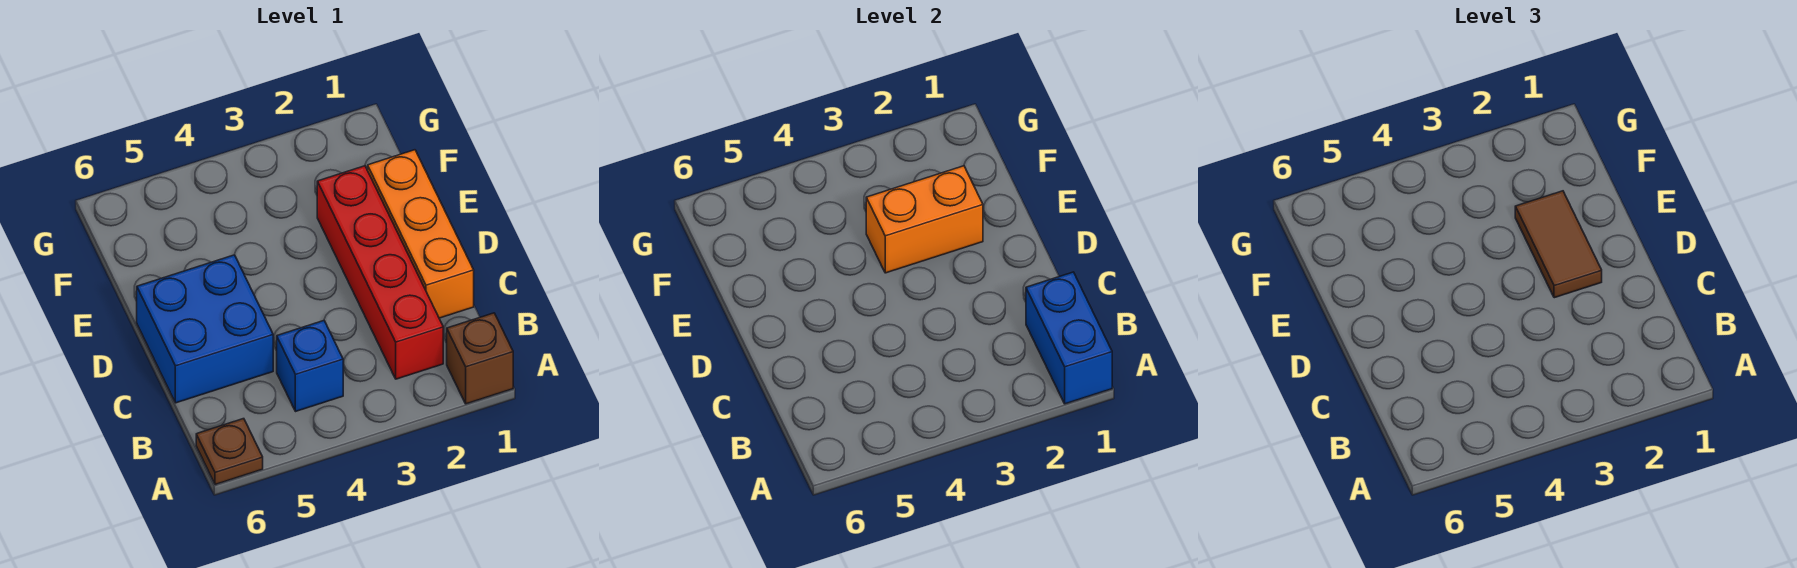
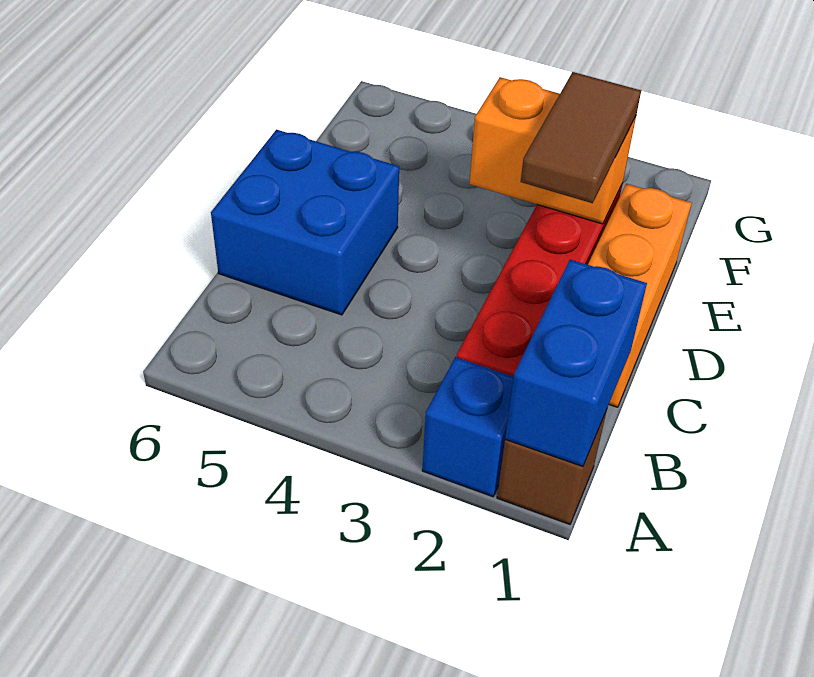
brown 1x1 plate [196,419,263,485] -> none
blue 1x1 brick [277,321,343,411] -> blue 1x1 brick moved to [422,357,514,497]

